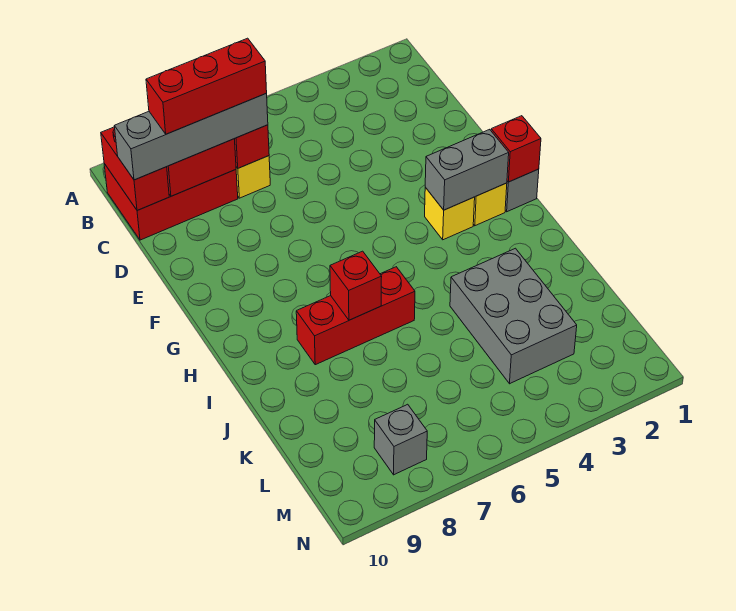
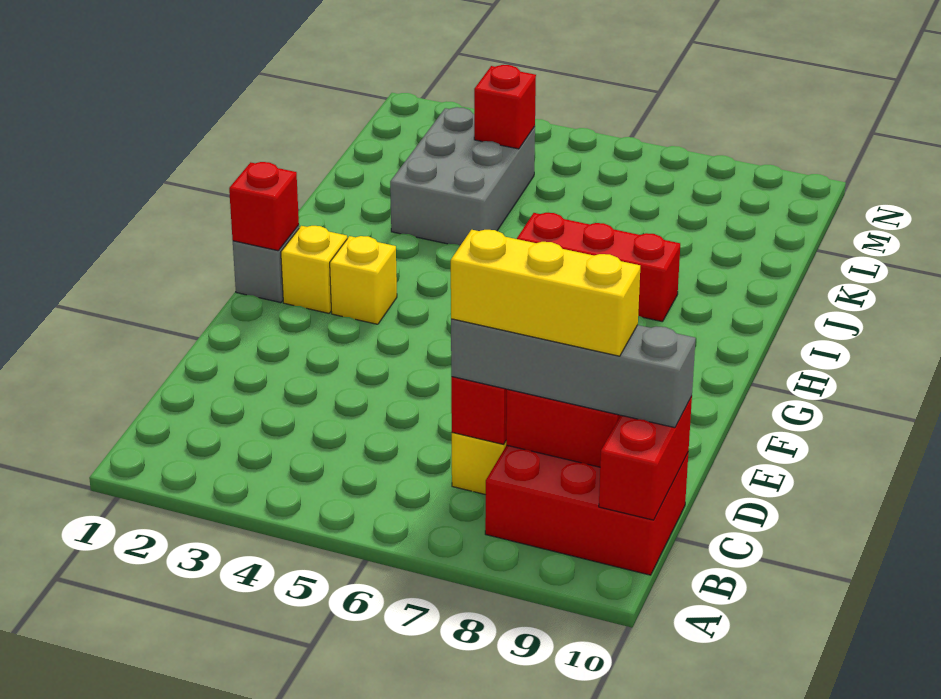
red 1x3 brick [146,38,267,134] -> yellow 1x3 brick [451,230,640,356]
grey 1x2 brick [425,129,509,210] -> none
red 1x1 brick [330,251,382,320] -> red 1x1 brick moved to [474,65,536,149]
grey 1x1 brick [374,404,427,475] -> none

